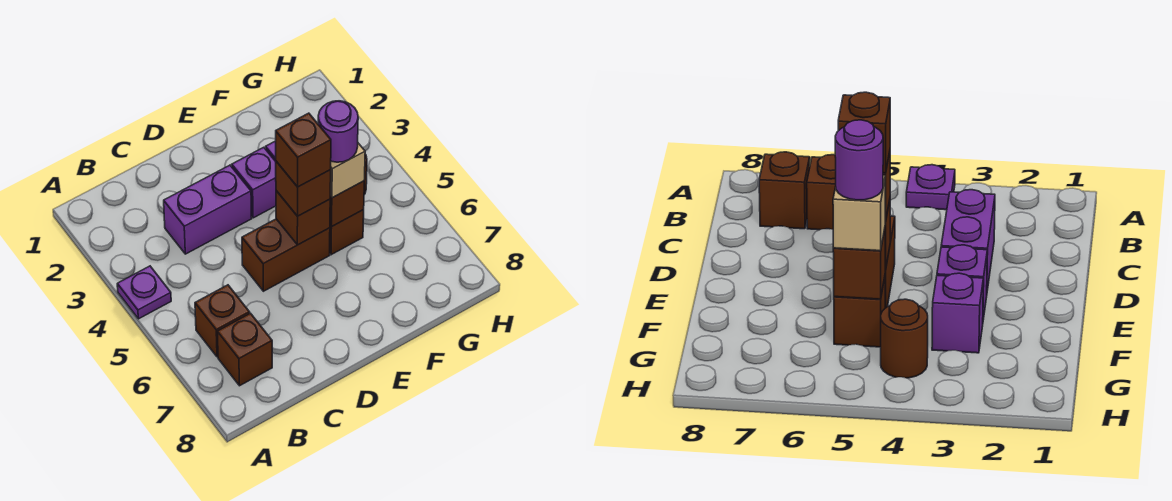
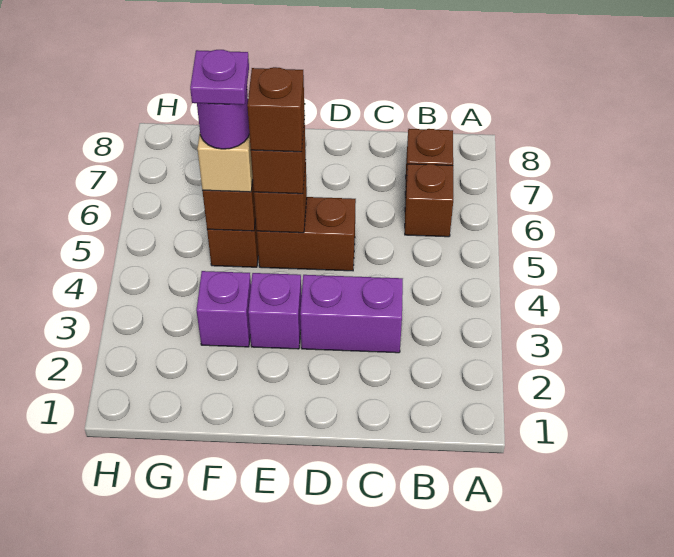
purple 1x1 plate [117,266,171,319] -> purple 1x1 plate moved to [190,50,249,105]
brown 1x1 round brick [881,299,928,378] -> none

